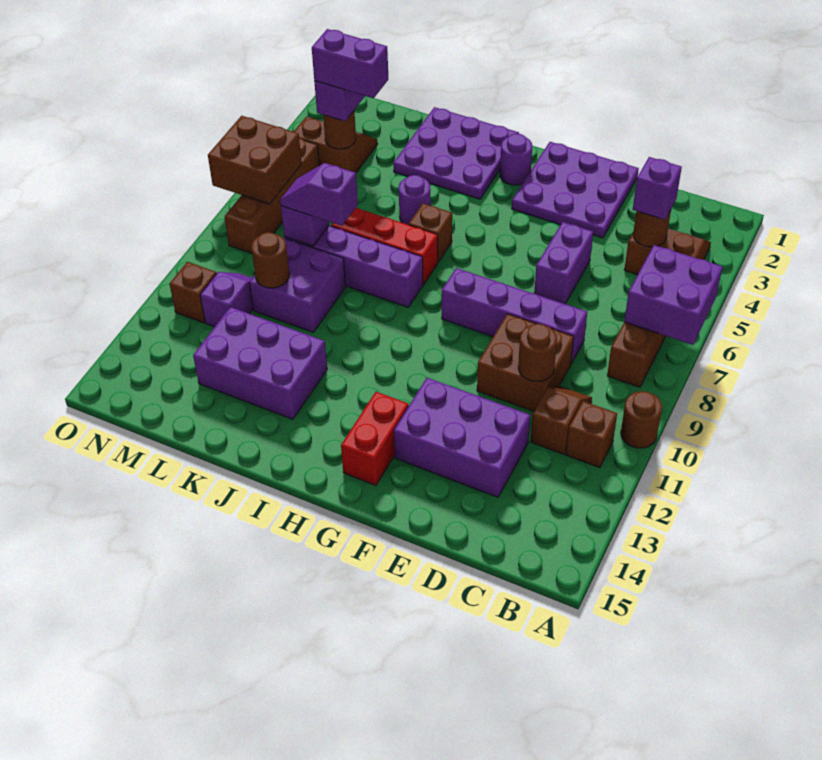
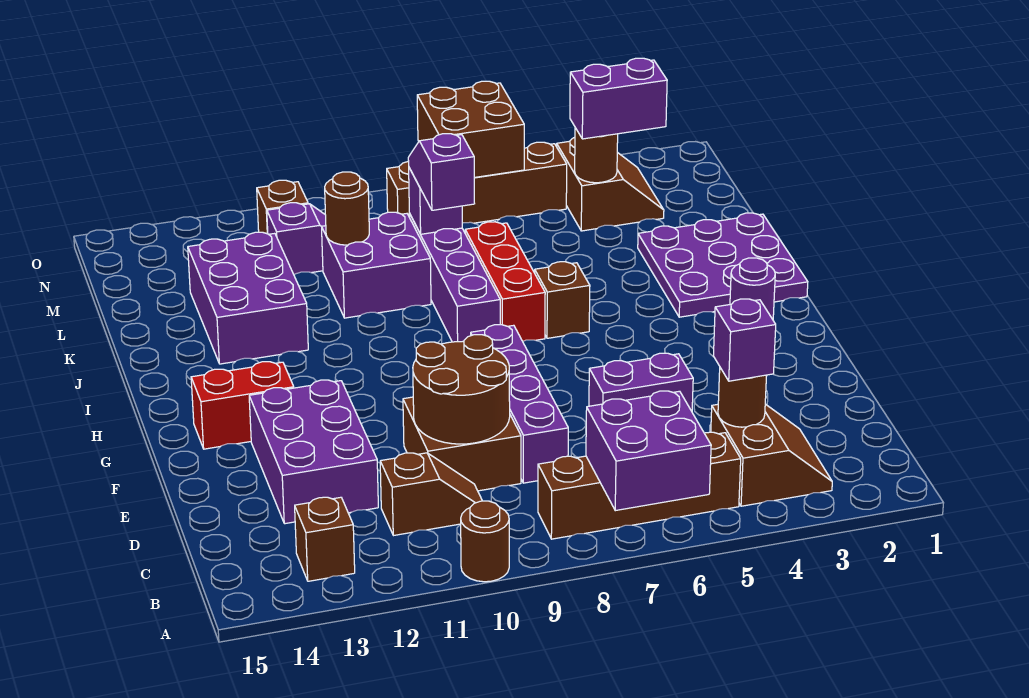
brown 1x1 brick [566,401,617,468] -> brown 1x1 brick moved to [295,497,355,581]
brown 1x1 round brick [518,324,557,381] -> brown 2x2 round brick [413,335,510,444]
purple 3x3 plate [512,142,639,238] -> none
purple 1x1 round brick [399,175,431,225] -> none
purple 1x2 brick [312,29,388,98] -> none

